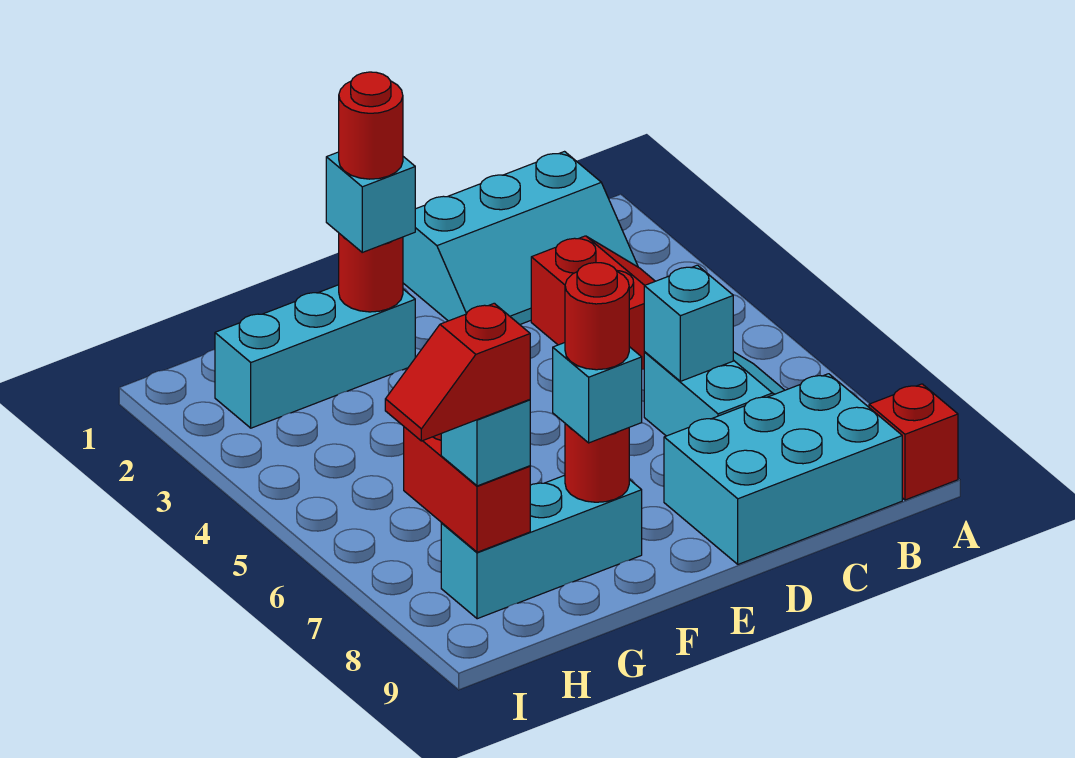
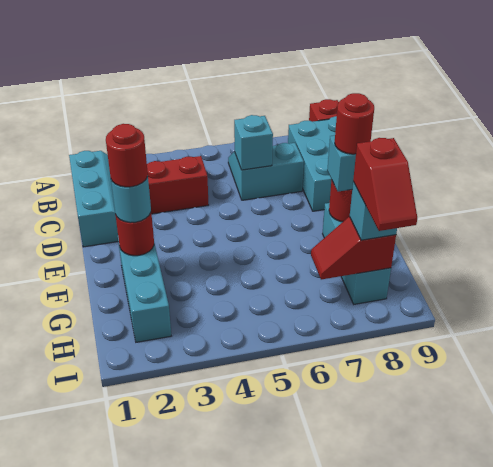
cyan 1x1 brick [326,152,415,252] -> cyan 1x1 round brick [111,176,151,223]
red 1x2 brick [404,427,530,552] -> red 1x2 slope [311,217,396,280]

